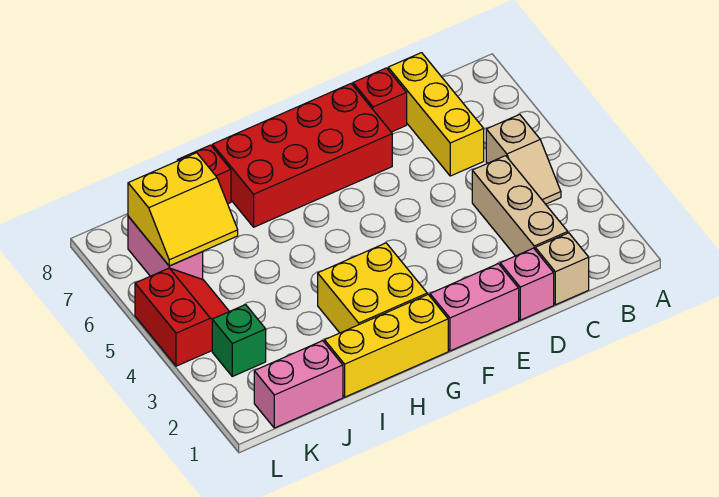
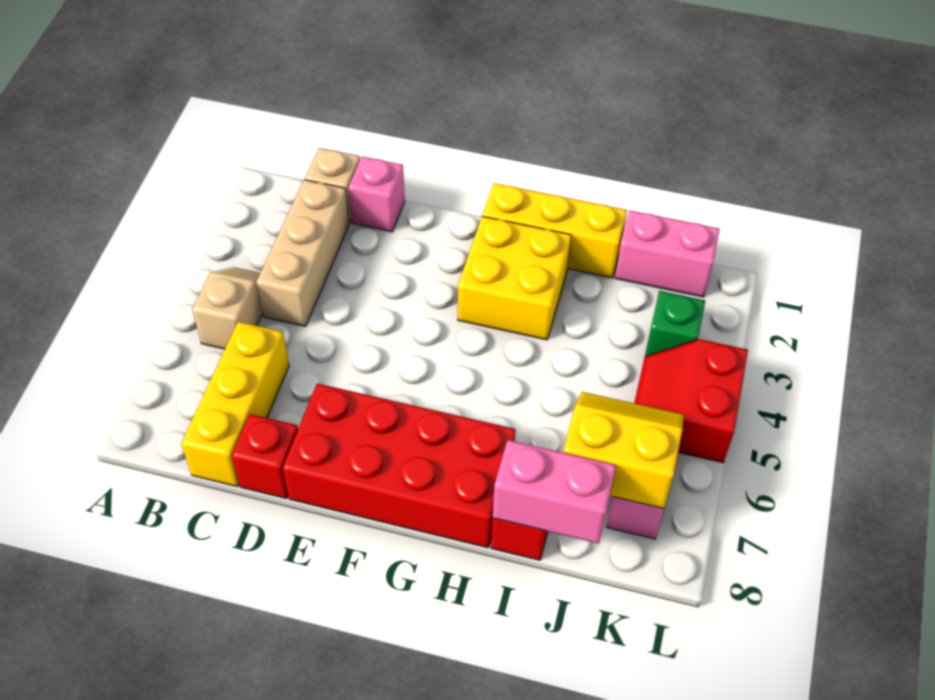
pink 1x2 brick [430,264,519,351] -> pink 1x2 brick moved to [493,440,616,544]

